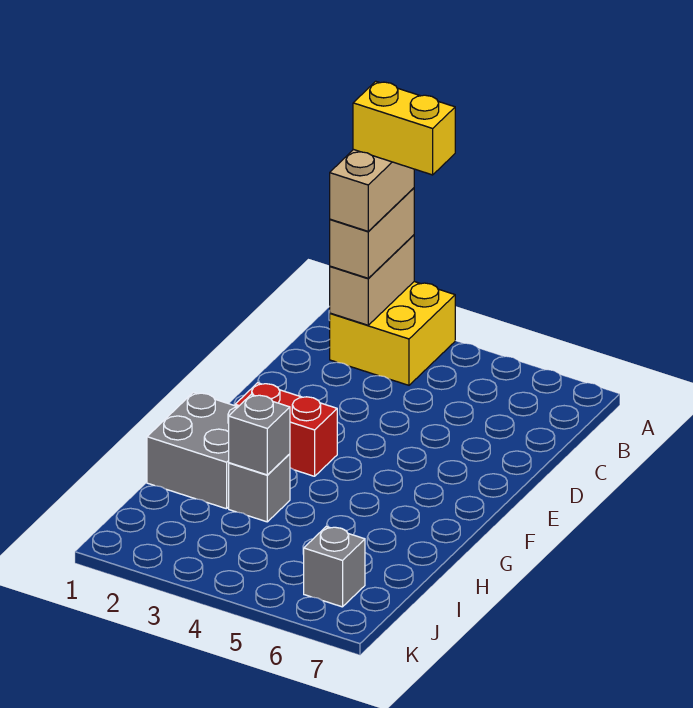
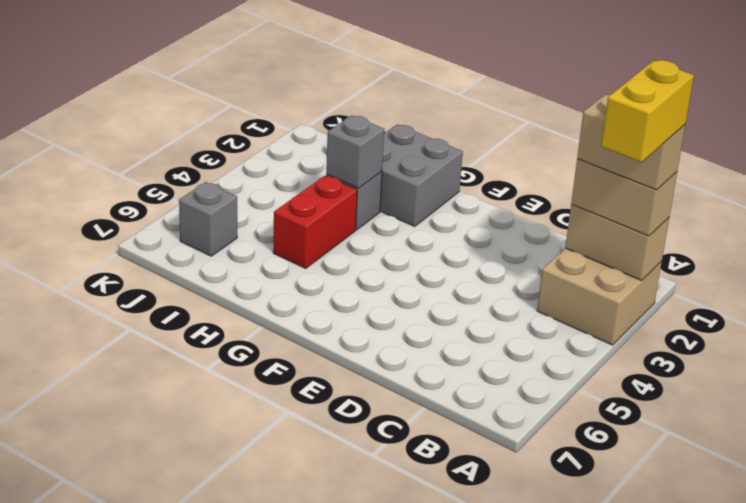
yellow 2x2 brick [330,282,455,385] -> tan 2x2 brick [537,248,662,345]
red 1x2 brick [235,383,337,476] -> red 1x2 brick moved to [273,176,357,268]

